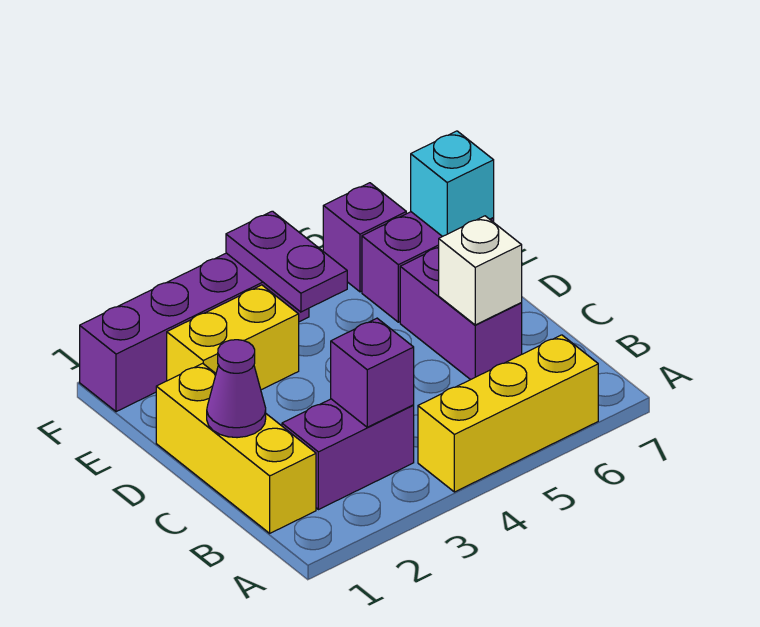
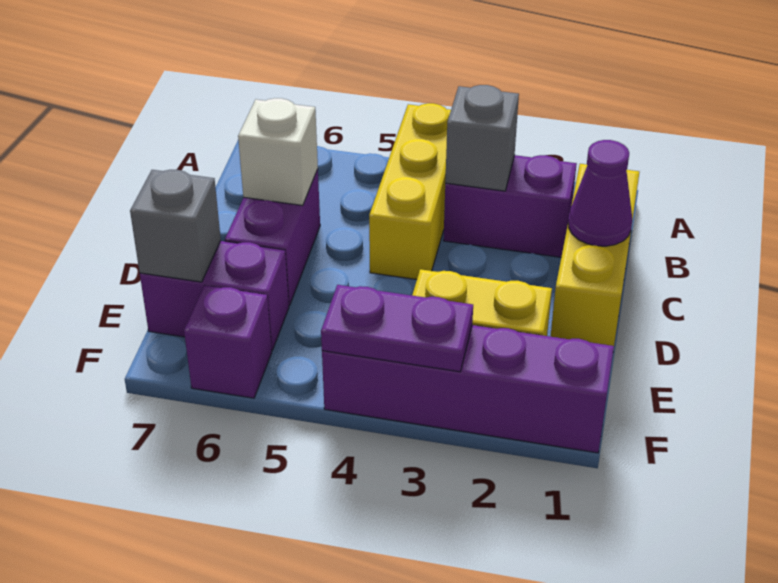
yellow 1x3 brick [418,335,598,492] -> yellow 1x3 brick turned to [369,103,451,280]
purple 1x1 brick [331,318,414,427] -> grey 1x1 brick [445,85,519,191]
purple 1x2 plate [226,211,347,312] -> purple 1x2 plate turned to [321,285,473,372]
cyan 1x1 brick [411,131,494,237] -> grey 1x1 brick [130,170,221,282]

